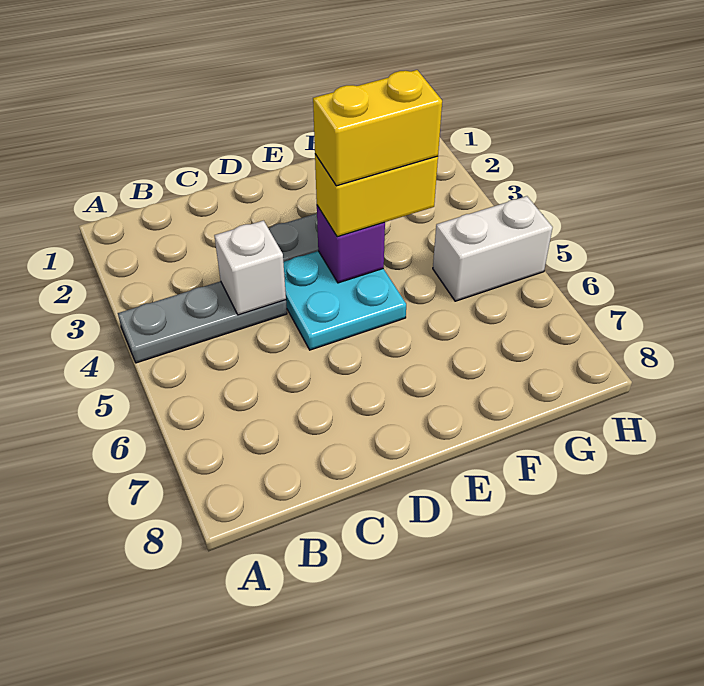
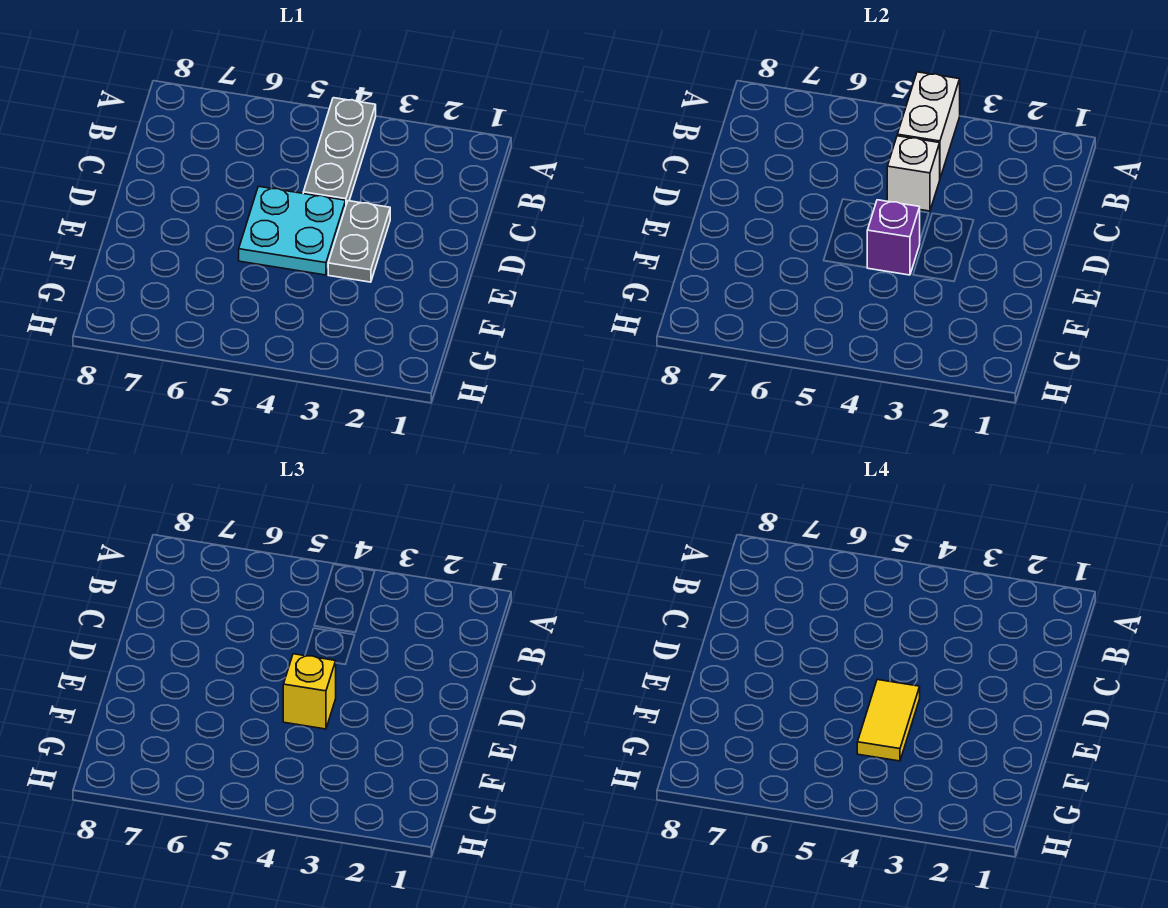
yellow 1x2 brick [315,154,438,237] -> yellow 1x1 brick [283,654,336,729]
yellow 1x2 brick [313,70,442,186] -> yellow 1x2 tile [857,680,920,761]
white 1x2 brick [433,196,553,301] -> white 1x2 brick moved to [897,72,960,178]

